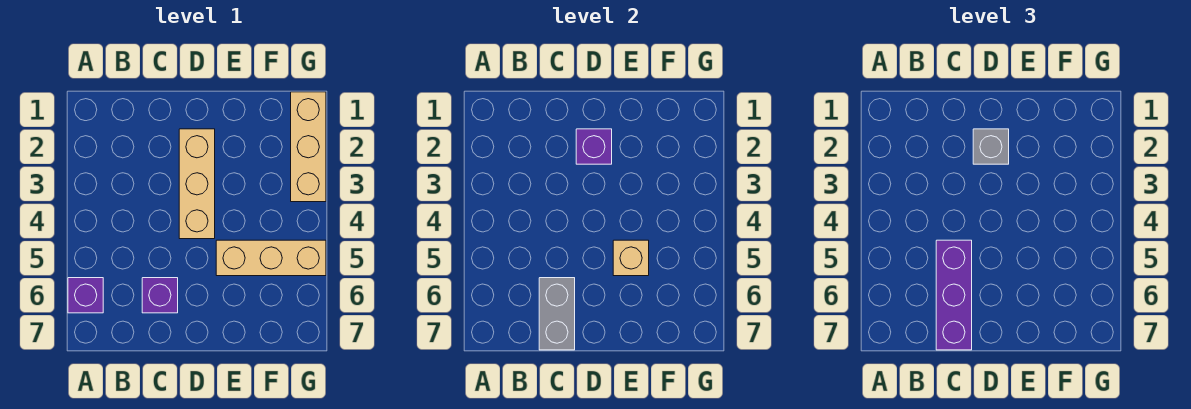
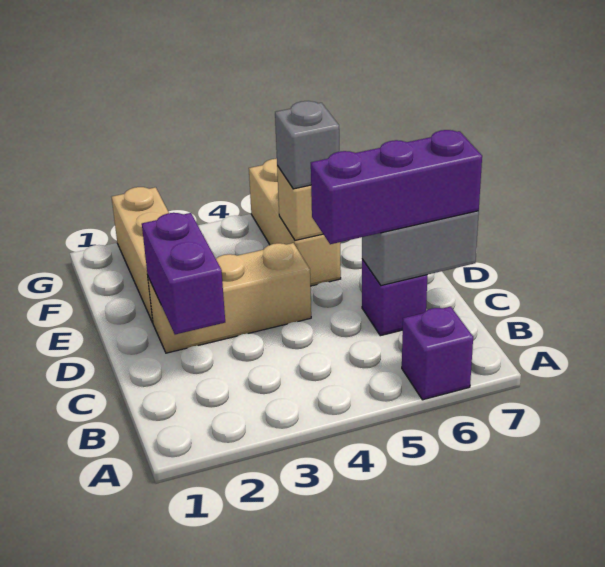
purple 1x1 brick [576,129,612,164] -> purple 1x2 brick [142,213,225,334]
grey 1x1 brick [973,129,1009,164] -> grey 1x1 brick moved to [275,101,339,189]
tan 1x3 brick [291,92,326,202] -> tan 1x3 brick turned to [112,187,169,323]

